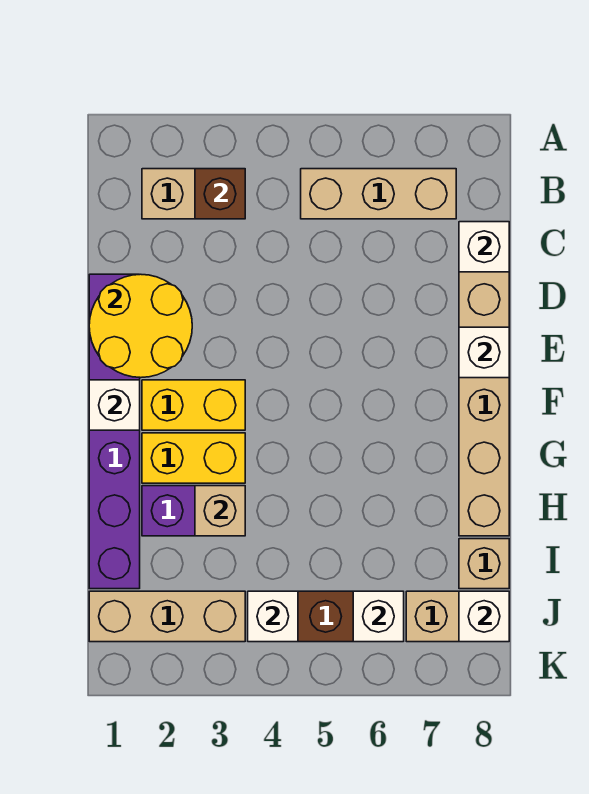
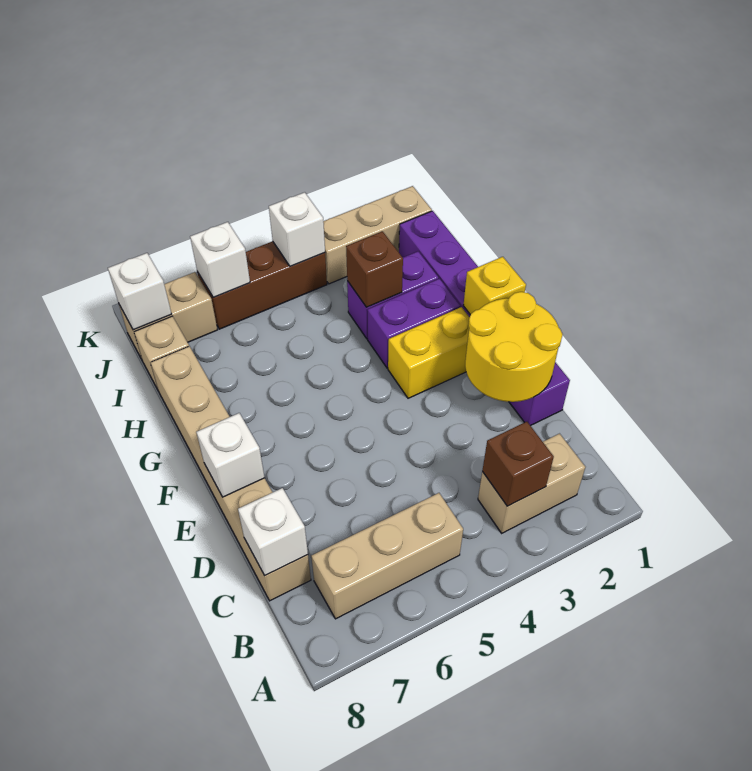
white 1x1 brick [89,380,140,430] -> yellow 1x1 brick [463,257,526,315]
yellow 1x2 brick [142,433,245,483] -> purple 1x2 brick [367,279,460,368]
tan 1x1 brick [195,486,245,536] -> brown 1x1 brick [346,231,403,307]

